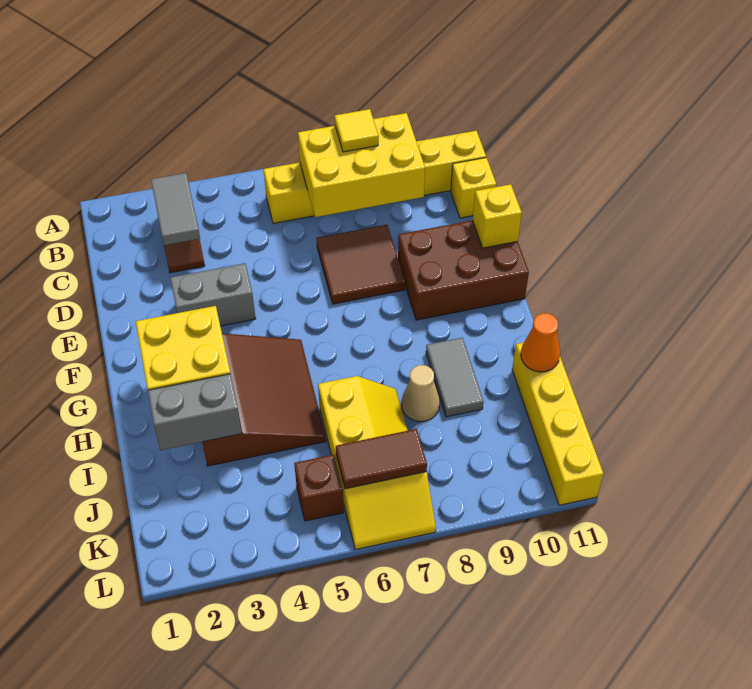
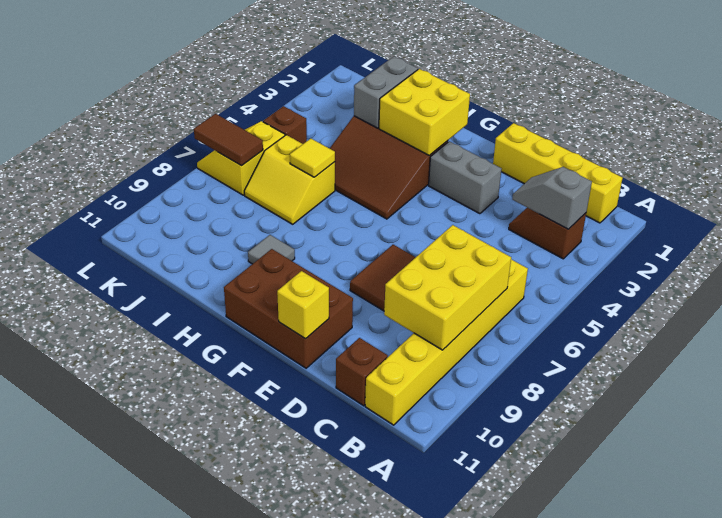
grey 1x2 tile [151,173,200,245] -> grey 1x2 slope [512,167,592,229]
yellow 1x1 tile [335,109,379,152] -> yellow 1x1 tile moved to [290,139,335,177]
yellow 1x1 brick [451,158,496,218] -> brown 1x1 brick [336,338,388,406]
grey 1x2 brick [170,263,256,326] -> grey 1x2 brick turned to [429,141,501,214]
brown 2x3 brick [398,220,529,320] -> brown 2x3 brick turned to [224,249,353,368]
grey 1x2 tile [426,338,484,417] -> grey 1x1 tile [248,235,295,264]
tan 1x1 cone [402,365,440,422] -> none
yellow 1x4 brick [512,342,603,505] -> yellow 1x4 brick moved to [493,123,623,223]
orange 1x1 cone [521,313,560,372] -> none
brown 1x2 tile [336,429,427,489] -> brown 1x2 tile turned to [194,114,263,166]

